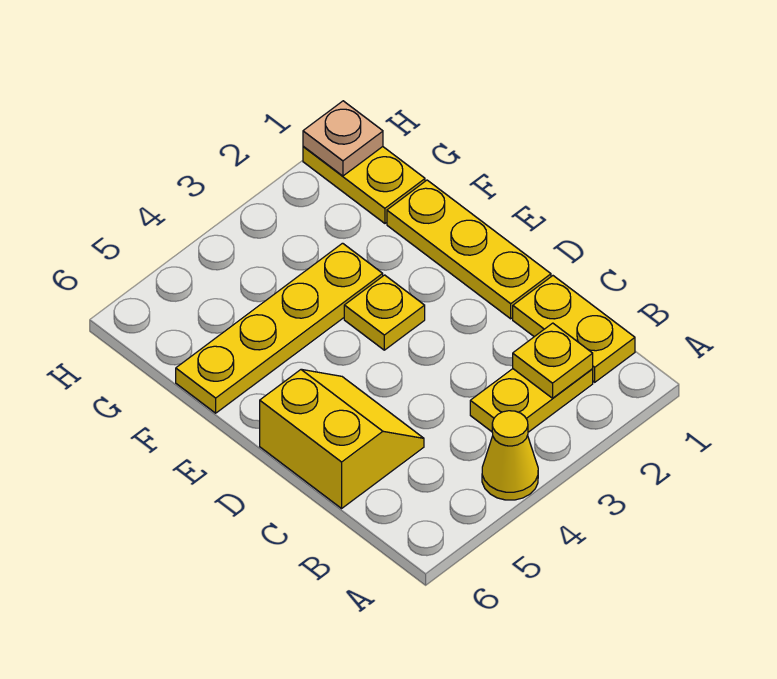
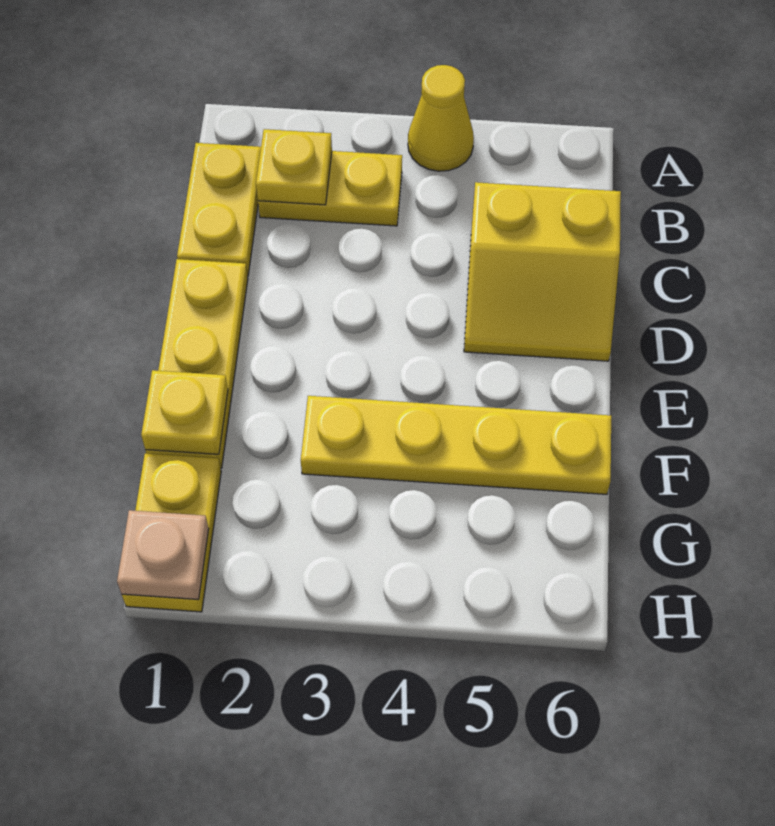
yellow 2x2 slope [260,369,424,508] -> yellow 2x2 slope turned to [464,182,621,361]
yellow 1x1 plate [344,275,425,350] -> yellow 1x1 plate moved to [141,370,228,454]

